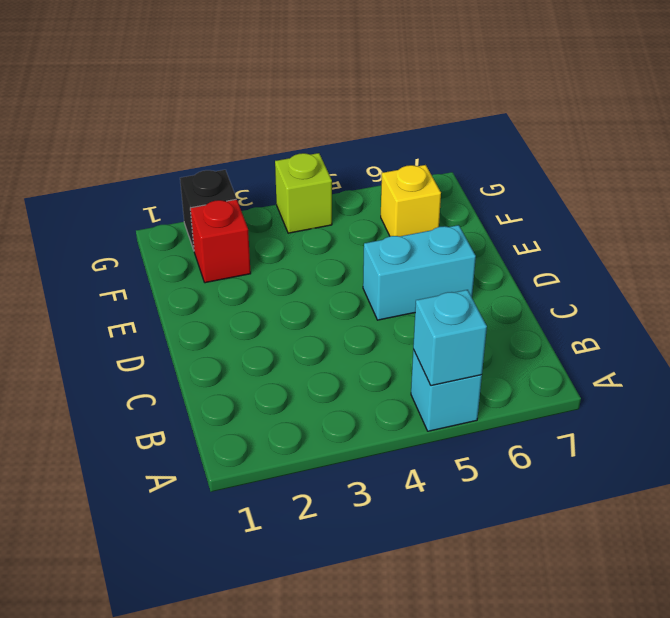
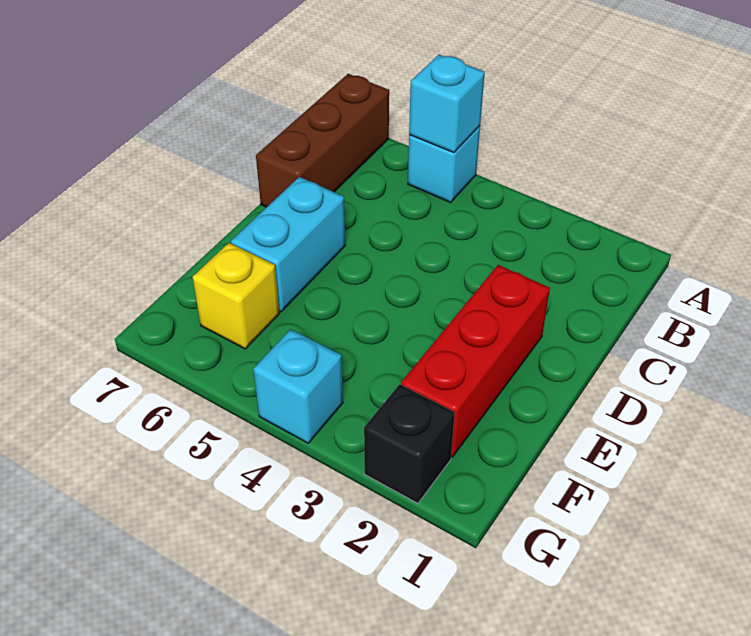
none -> brown 1x3 brick [256,74,389,207]
cyan 1x2 brick [363,225,476,320] -> cyan 1x2 brick turned to [231,177,345,312]
red 1x1 brick [190,199,251,283] -> red 1x3 brick [401,265,550,457]
lime 1x1 brick [275,153,332,233] -> cyan 1x1 brick [253,329,343,443]

